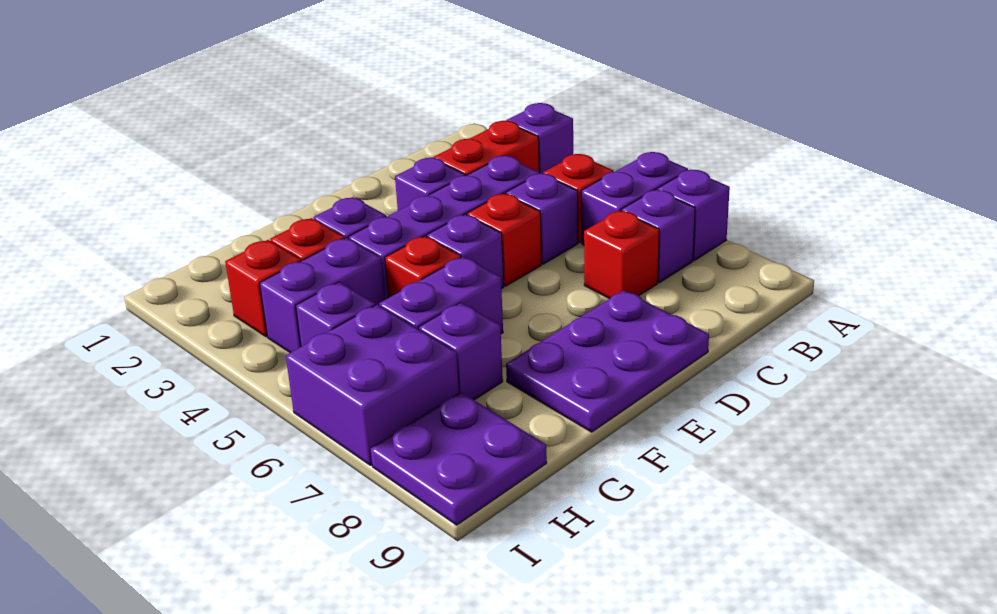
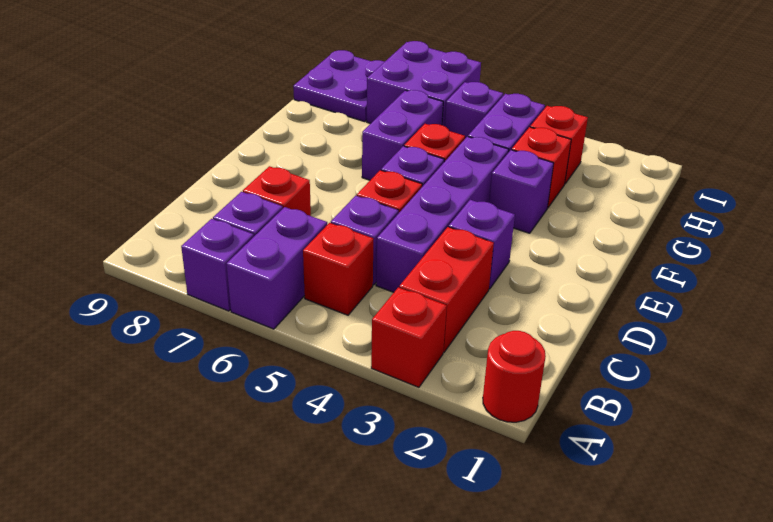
none -> red 1x1 round brick [483,331,546,422]
purple 1x1 brick [507,103,573,174] -> red 1x1 brick [371,287,447,387]
purple 2x3 plate [506,290,709,432] -> none
purple 1x1 brick [419,303,503,400] -> none

